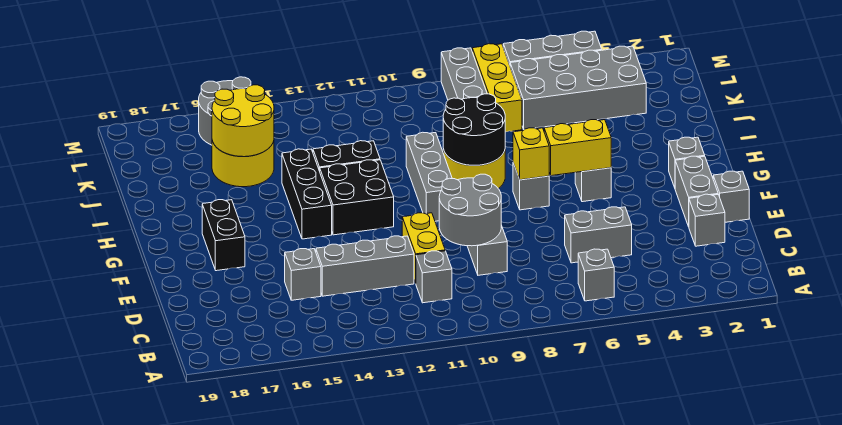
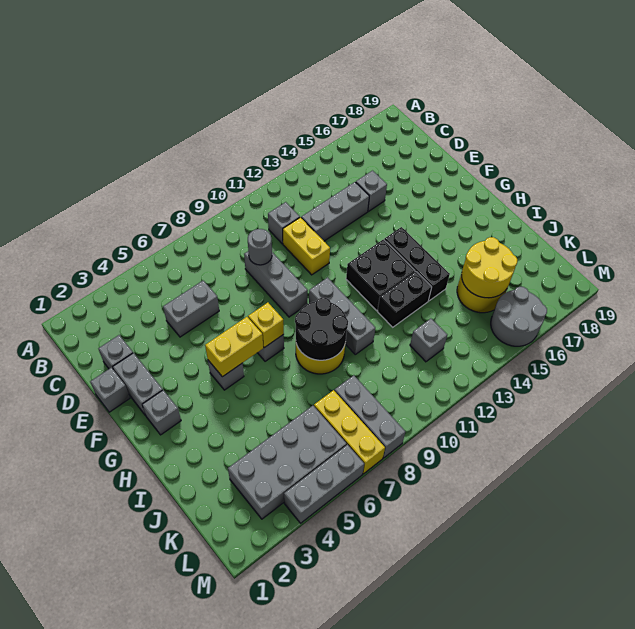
grey 1x1 brick [578,249,614,301] -> grey 1x1 brick moved to [410,319,447,362]
grey 2x2 round brick [439,174,501,246] -> grey 1x1 round brick [248,229,272,265]
black 1x2 brick [202,200,245,271] -> none

